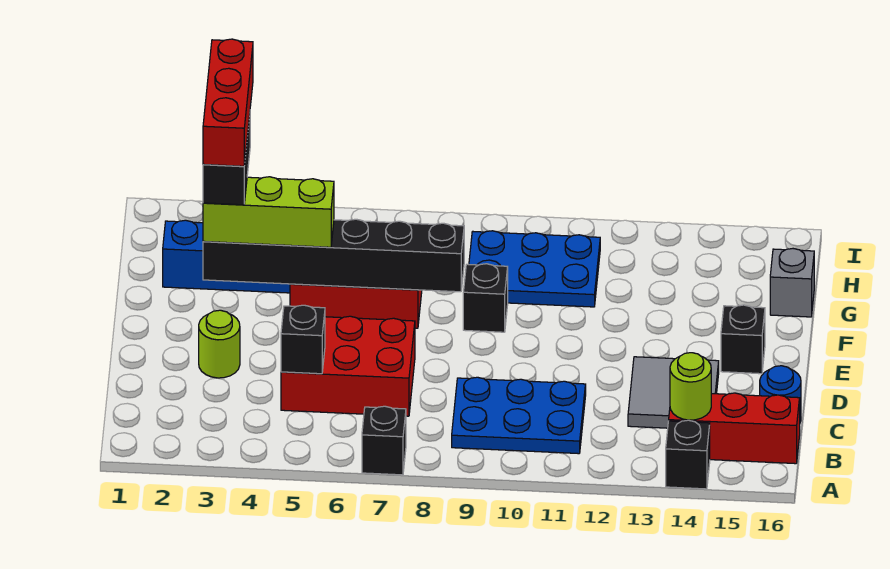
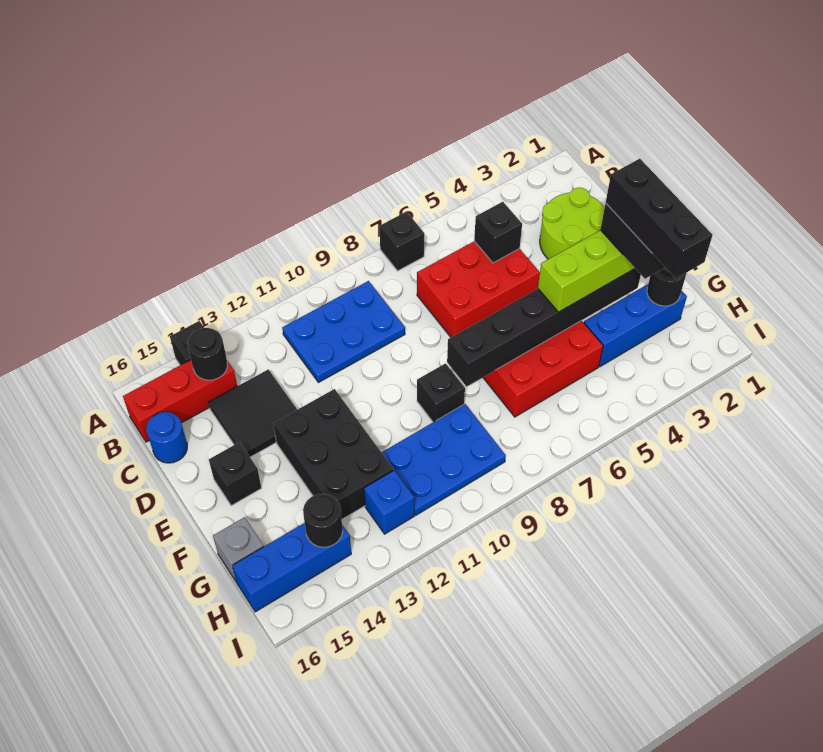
lime 1x1 round brick [670,353,711,420] -> black 1x1 round brick [188,328,227,380]
grey 2x2 tile [628,357,719,428] -> black 2x2 tile [208,369,297,457]
lime 1x1 round brick [199,310,240,378] -> lime 2x2 round brick [540,188,605,259]
none -> black 2x3 brick [273,389,393,519]
red 1x3 brick [203,39,253,166] -> black 1x3 brick [606,159,713,279]
none -> black 1x1 round brick [647,268,686,306]
none -> blue 1x1 brick [364,470,414,534]
none -> blue 1x3 brick [232,523,351,612]
none -> black 1x1 round brick [303,494,343,547]

